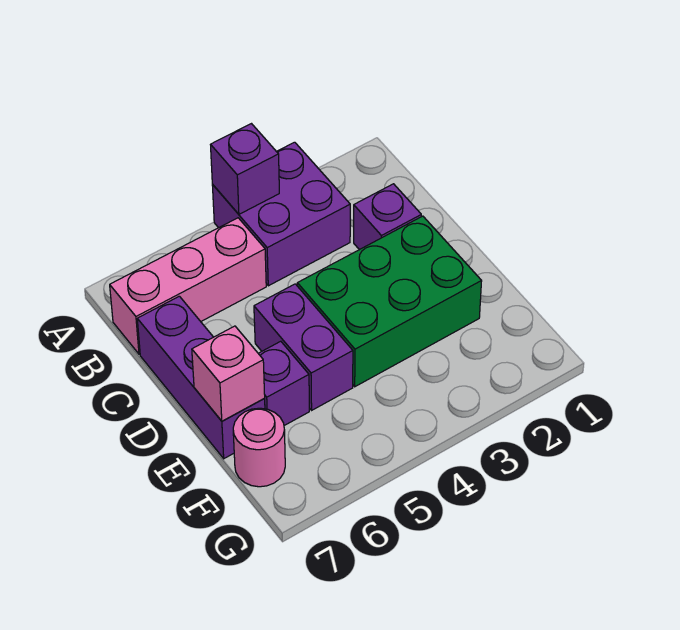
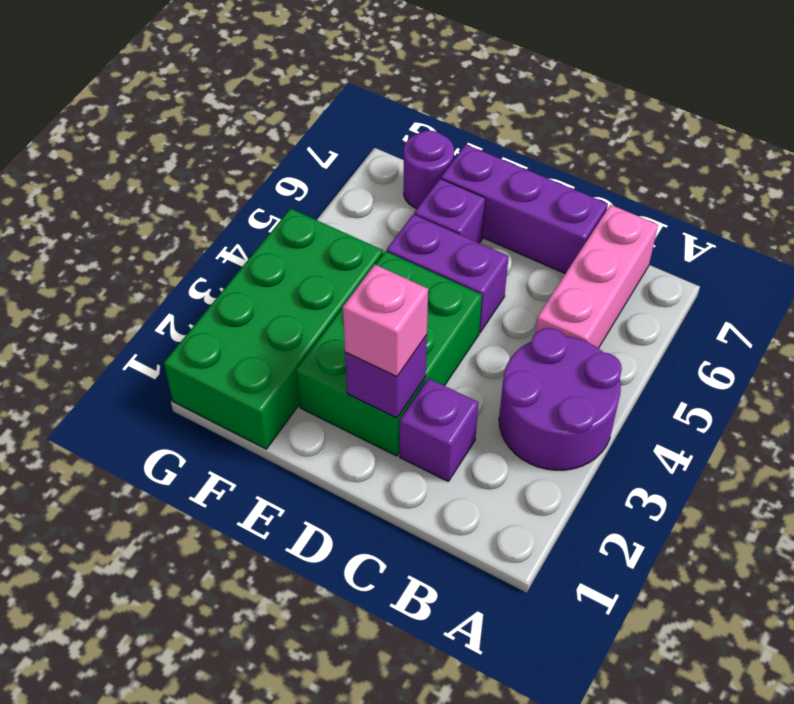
purple 2x2 brick [212,142,350,286] -> purple 2x2 round brick [499,328,622,470]
purple 1x1 brick [211,124,279,214] -> purple 1x1 brick moved to [345,335,427,418]
pink 1x1 brick [192,326,265,421] -> pink 1x1 brick moved to [343,265,428,377]
none -> green 2x4 brick [164,209,383,449]
pink 1x1 round brick [233,408,285,487] -> purple 1x1 round brick [404,131,454,209]

